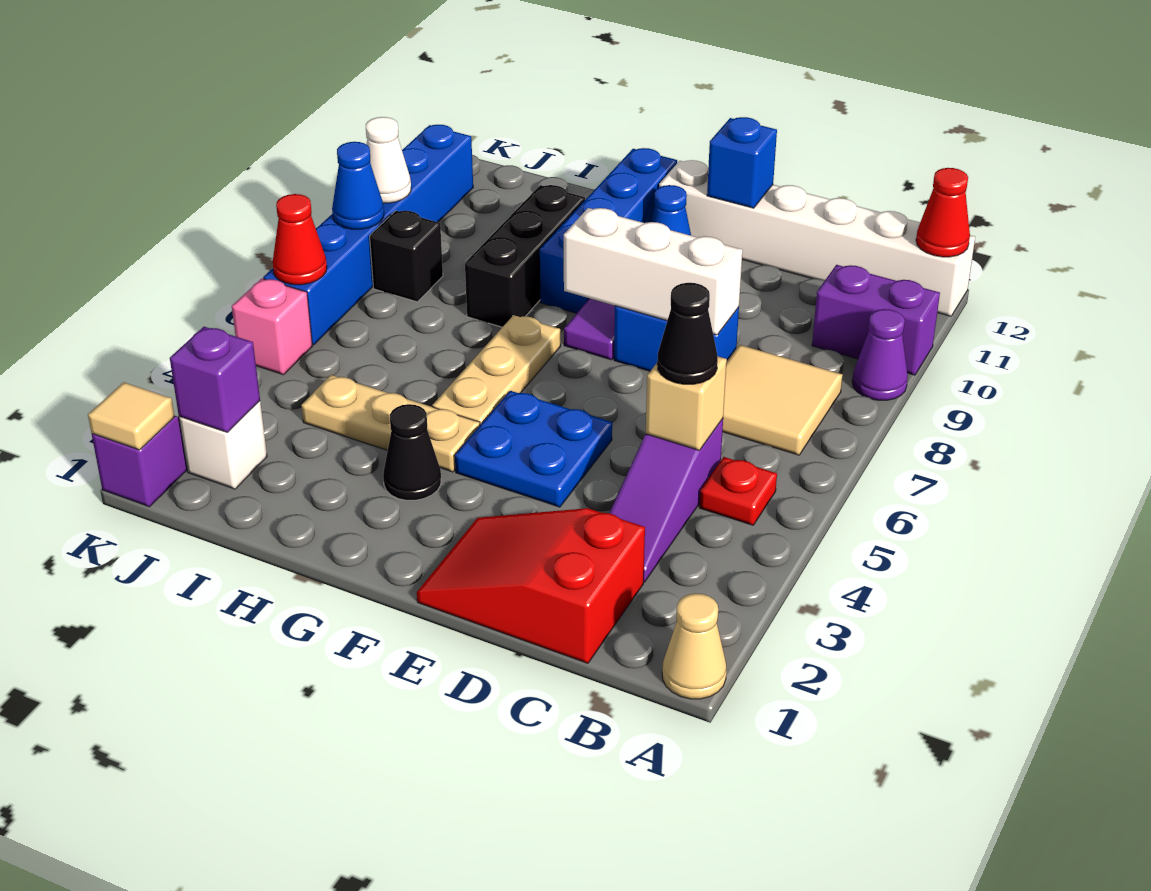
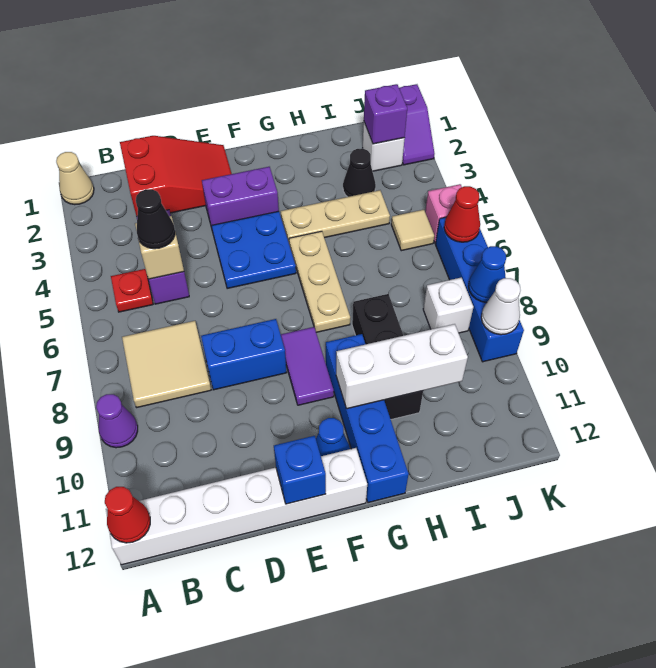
purple 1x2 brick [812,265,940,375] -> purple 1x2 brick moved to [202,167,279,228]
white 1x3 brick [564,208,743,335] -> white 1x3 brick moved to [336,324,468,409]
black 1x1 cone [383,404,441,500] -> black 1x1 cone moved to [343,149,376,197]
black 1x1 brick [370,211,443,302] -> white 1x1 brick [423,278,473,333]
tan 1x1 tile [88,382,175,450] -> tan 1x1 tile moved to [391,210,434,251]
blue 1x6 brick [263,125,473,345] -> blue 1x4 brick [435,217,524,362]

